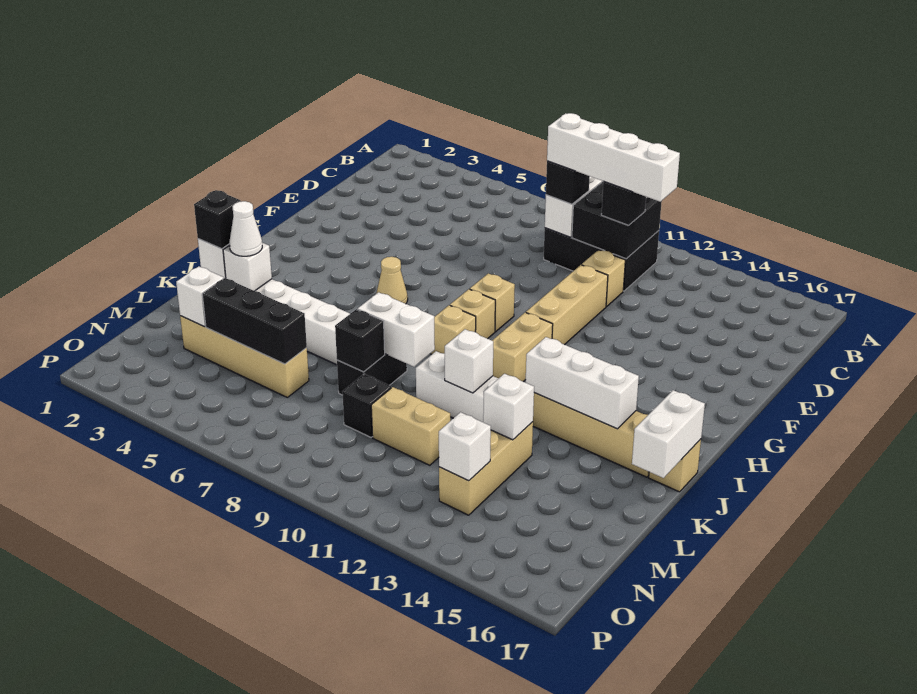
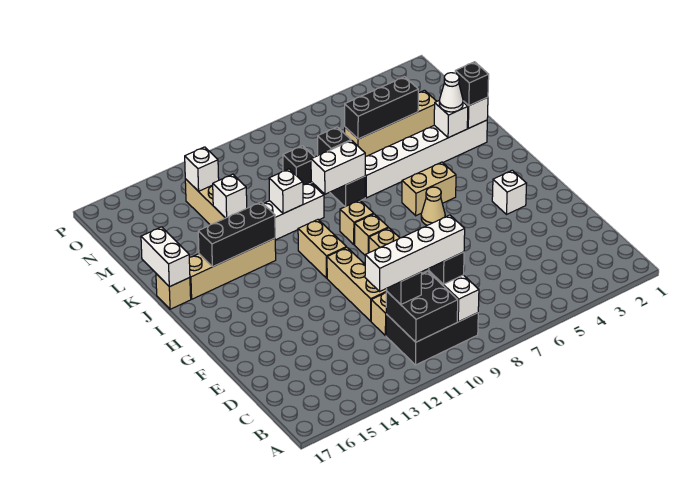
white 1x3 brick [526,337,639,429] -> black 1x3 brick [198,202,275,267]
white 1x1 brick [176,266,224,327] -> white 1x1 brick moved to [492,170,527,214]
tan 1x2 brick [371,387,450,465] -> tan 1x2 brick moved to [402,162,456,216]

